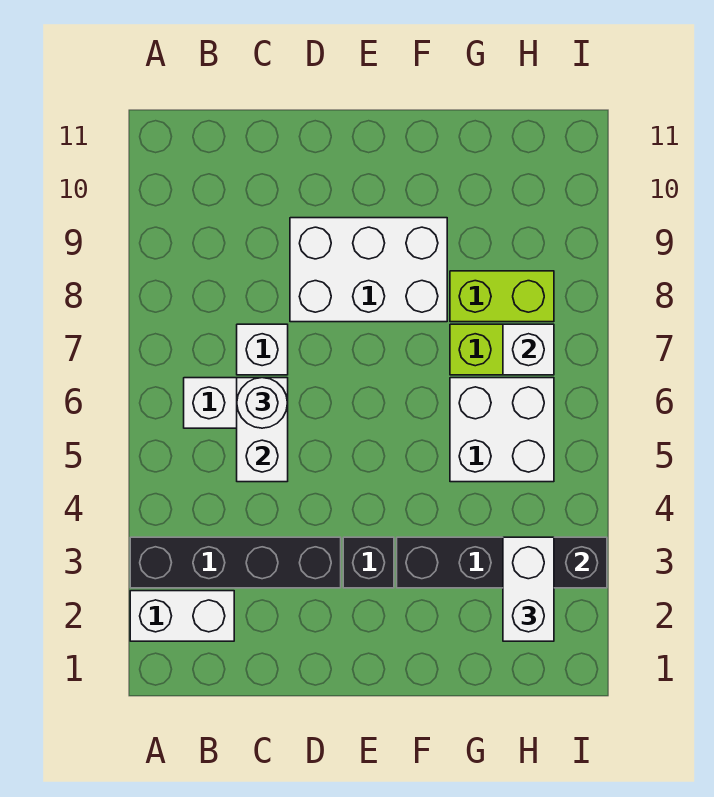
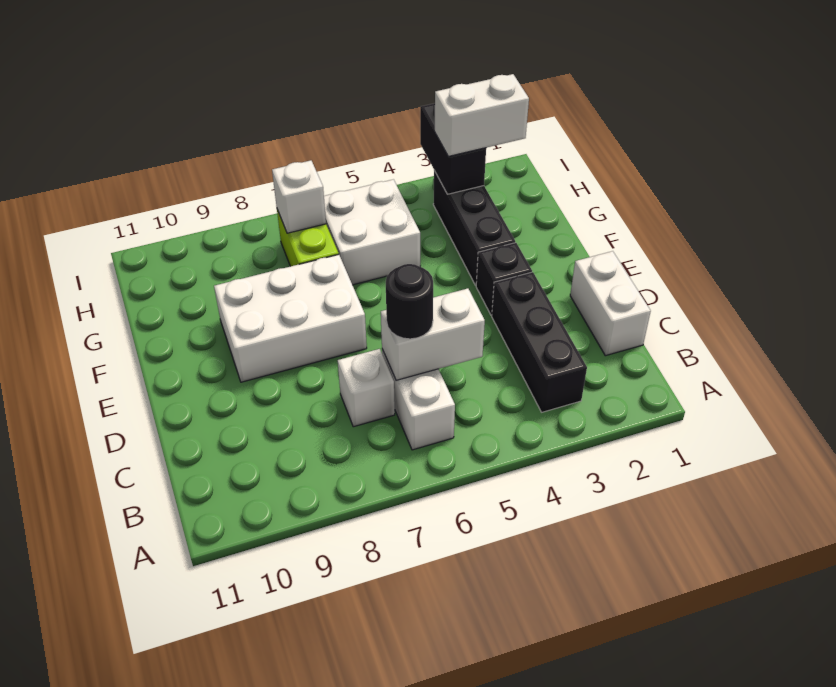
white 1x2 brick [130,591,234,641] -> white 1x2 brick moved to [570,251,651,356]
black 1x4 brick [130,537,341,588] -> black 1x3 brick [492,272,587,412]
white 1x1 round brick [237,378,287,428] -> black 1x1 round brick [386,264,433,339]
white 2x3 brick [290,218,447,322] -> white 2x3 brick turned to [214,255,367,382]
lime 1x2 brick [450,271,554,322] -> none

